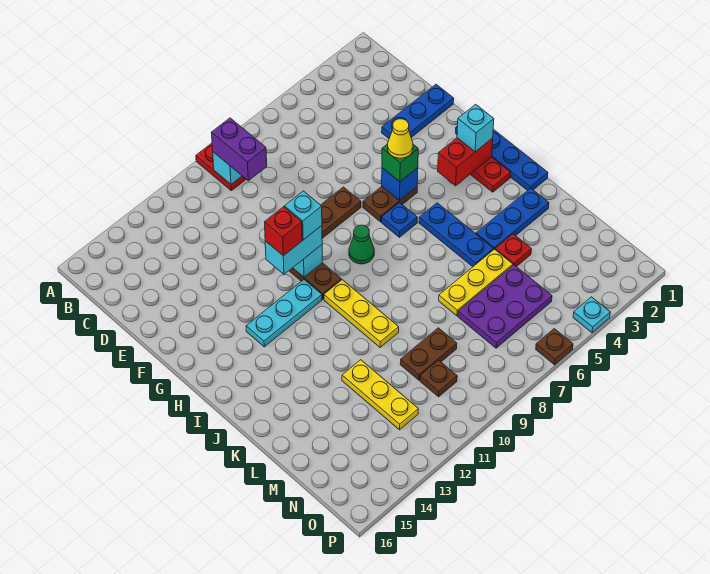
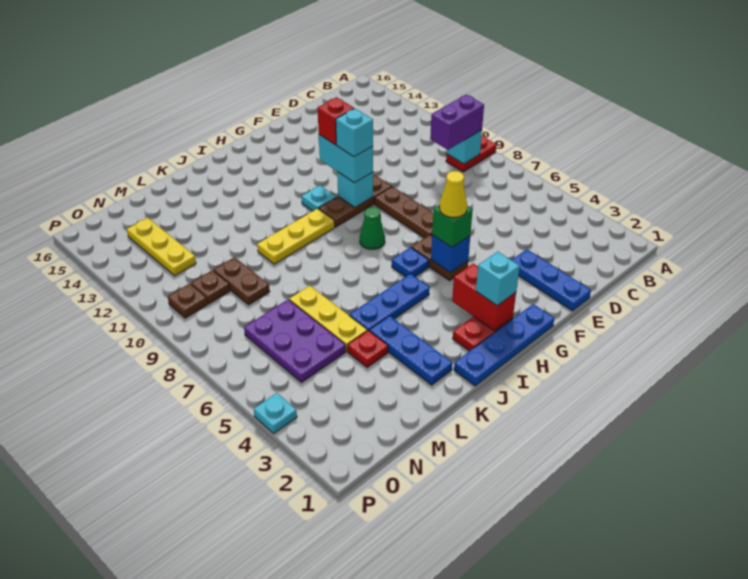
cyan 1x3 plate [246,280,322,347] -> cyan 1x1 plate [301,185,336,211]
yellow 1x3 plate [342,360,418,430] -> yellow 1x3 plate turned to [127,218,196,276]
brown 1x1 plate [536,329,573,365] -> brown 1x1 plate moved to [168,284,207,318]

